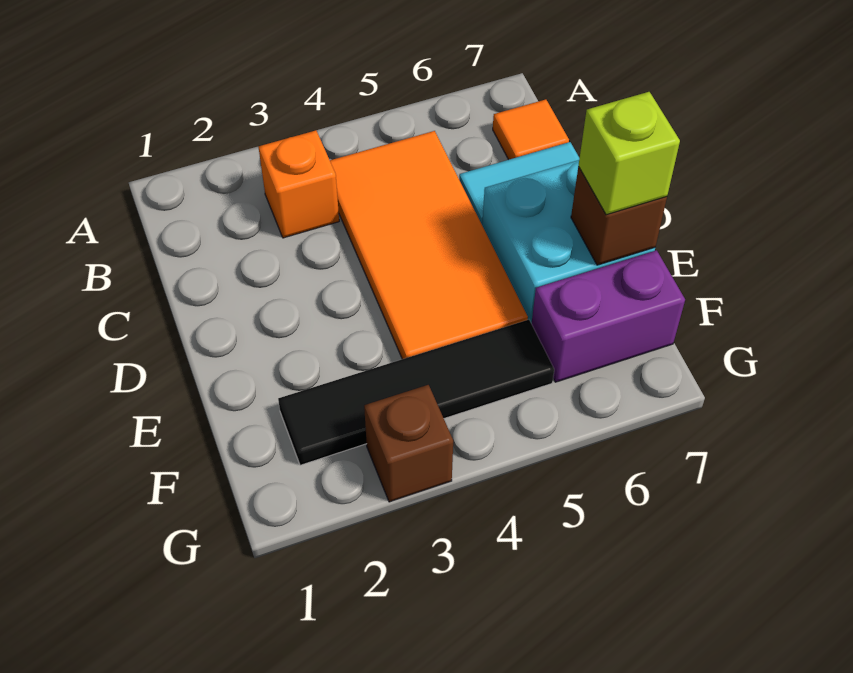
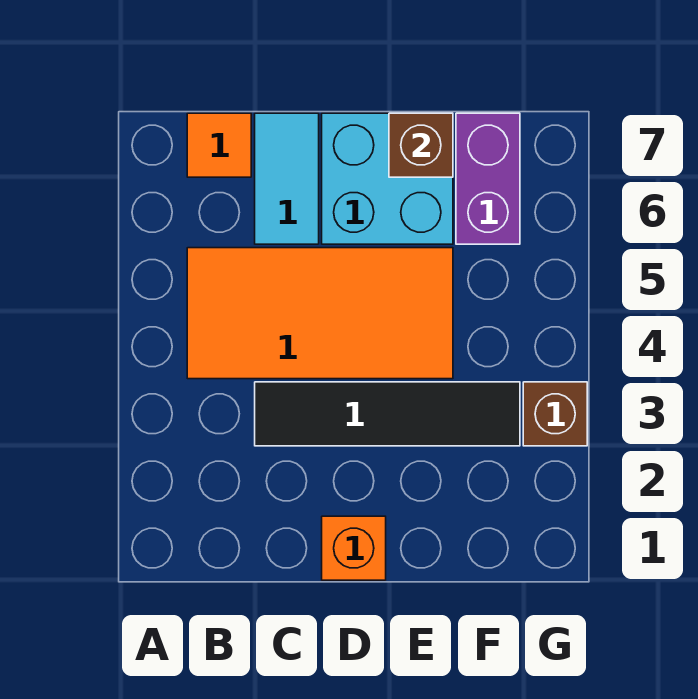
orange 1x1 brick [258,130,339,238] -> orange 1x1 brick moved to [322,516,386,580]
lime 1x1 brick [578,92,680,215] -> none
black 1x4 tile [278,320,554,465] -> black 1x4 tile turned to [255,382,520,446]

